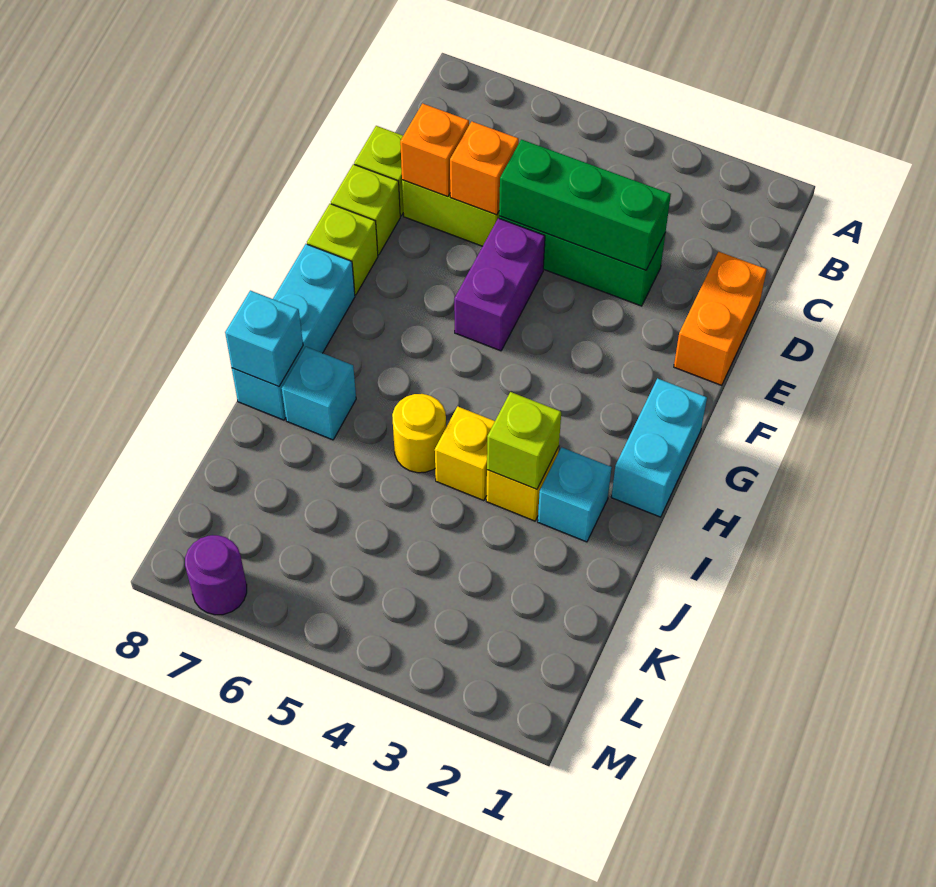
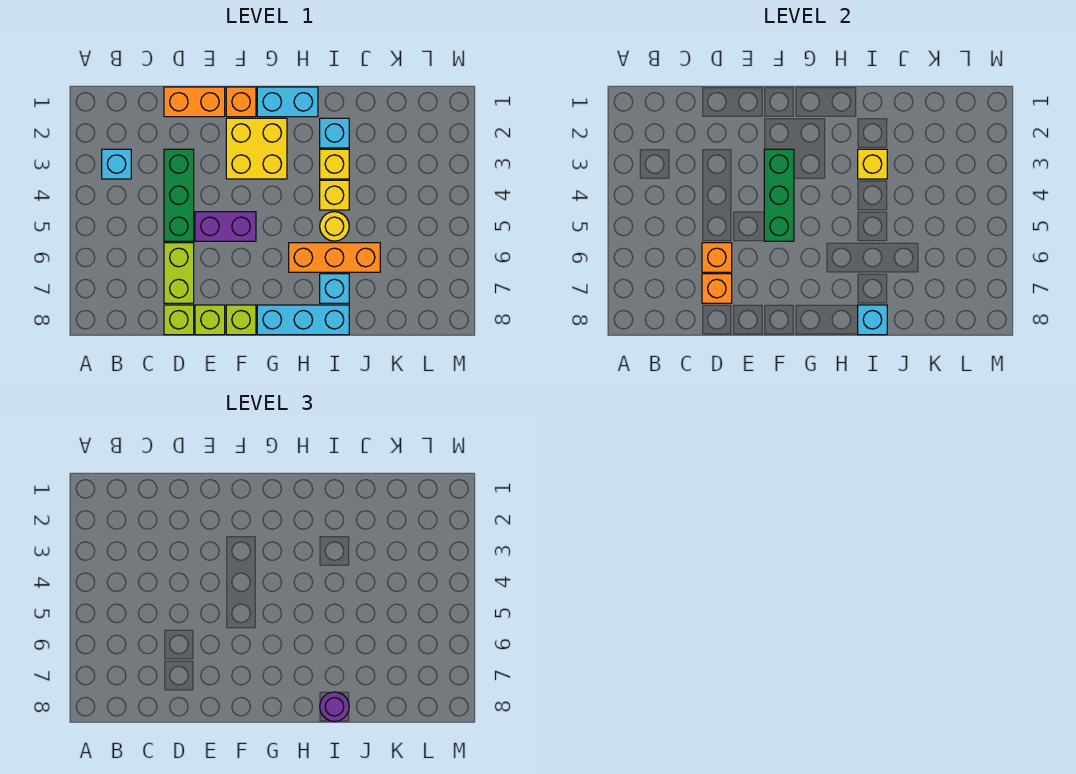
none -> cyan 1x1 brick [102,149,131,179]
green 1x3 brick [499,139,671,270] -> green 1x3 brick moved to [764,149,794,241]
none -> orange 1x1 brick [226,87,256,117]
none -> yellow 2x2 brick [226,118,287,179]
none -> orange 1x3 brick [289,243,380,272]
lime 1x1 brick [487,392,561,489] -> yellow 1x1 brick [858,149,887,179]
purple 1x1 round brick [185,535,247,615] -> purple 1x1 round brick moved to [320,692,349,722]

